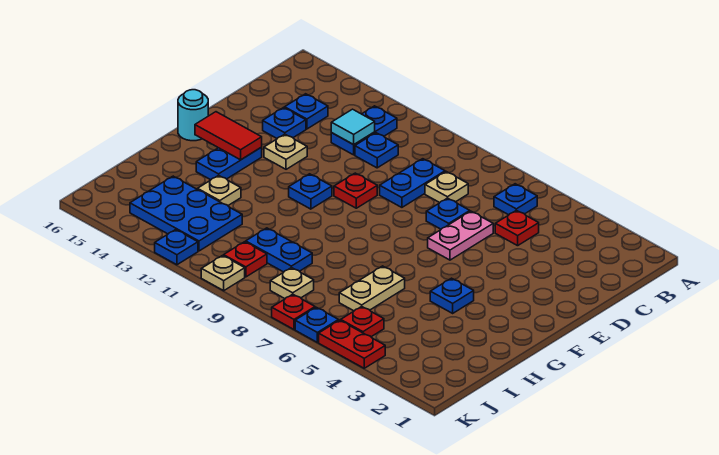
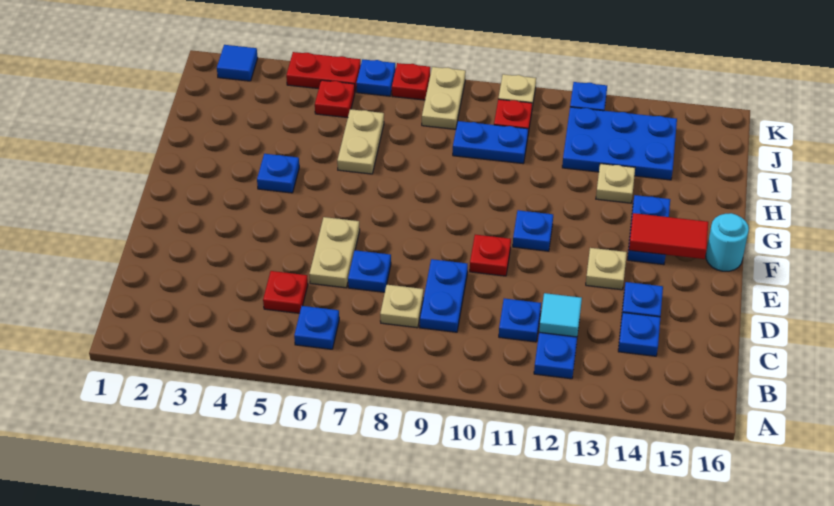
pink 1x2 plate [428,211,493,260] -> tan 1x2 plate [309,217,360,288]
tan 1x1 plate [270,268,314,298] -> tan 1x2 plate [422,67,466,129]
none -> blue 1x1 tile [217,45,258,81]

